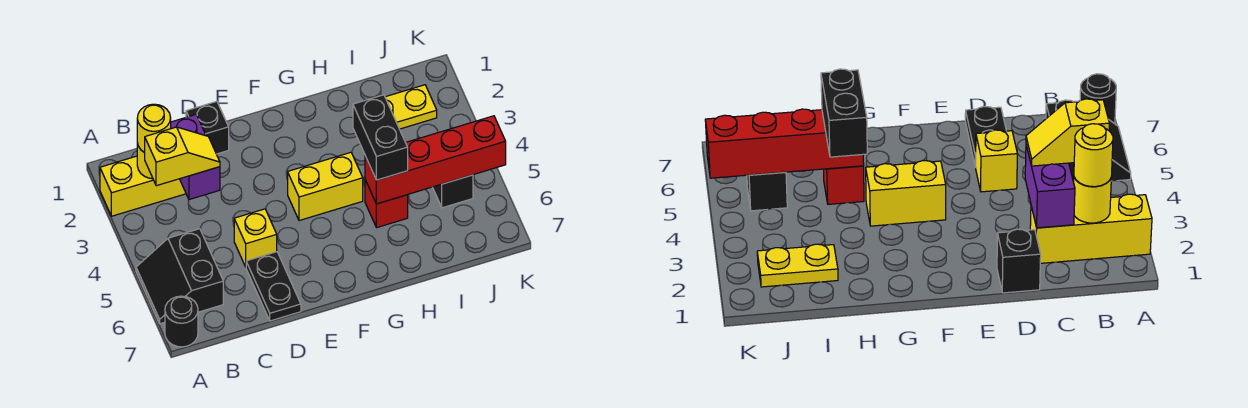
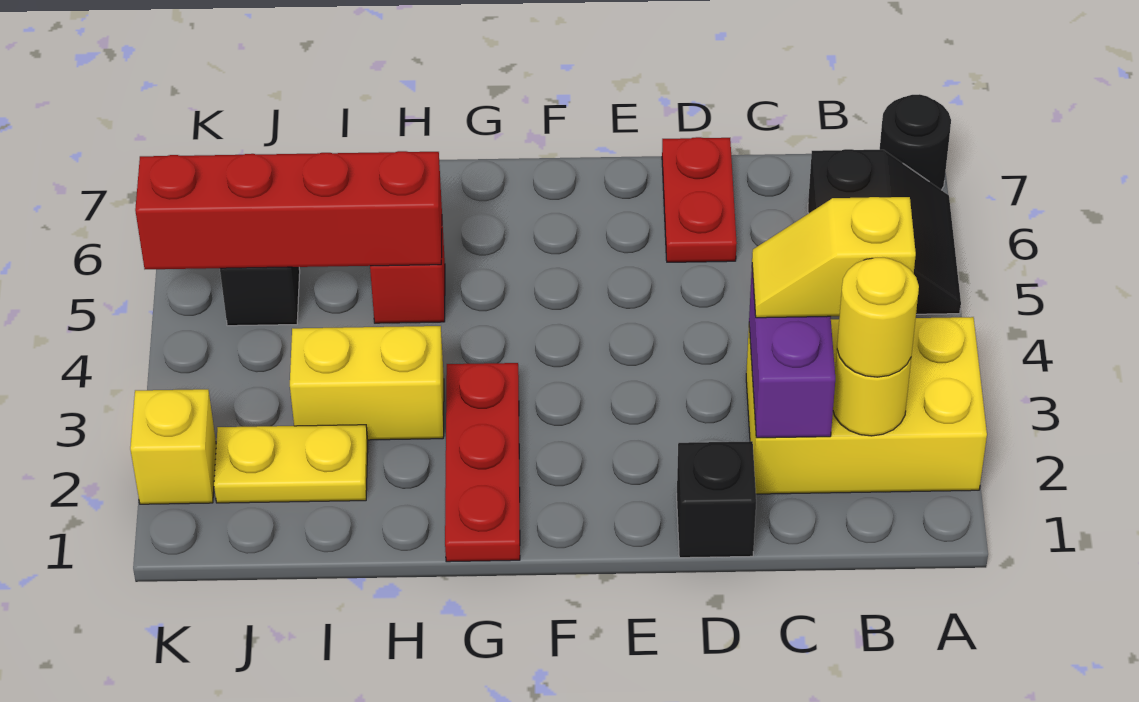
yellow 1x3 brick [100,156,186,216] -> yellow 2x3 brick [746,317,987,494]
yellow 1x1 brick [234,209,277,267] -> yellow 1x1 brick moved to [130,389,216,504]
black 1x2 plate [246,252,301,321] -> red 1x2 plate [662,137,737,262]
yellow 1x2 brick [288,152,363,221] -> yellow 1x2 brick moved to [290,326,444,440]
none -> red 1x3 plate [445,363,520,562]
black 1x2 brick [353,95,408,180] -> none

